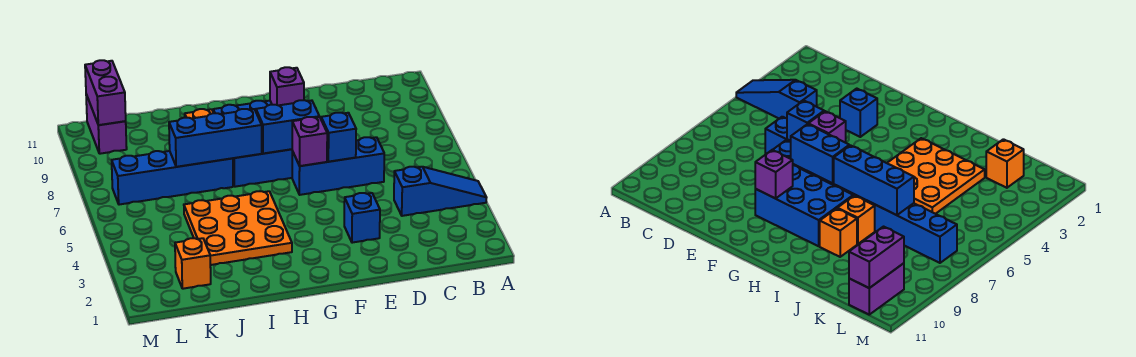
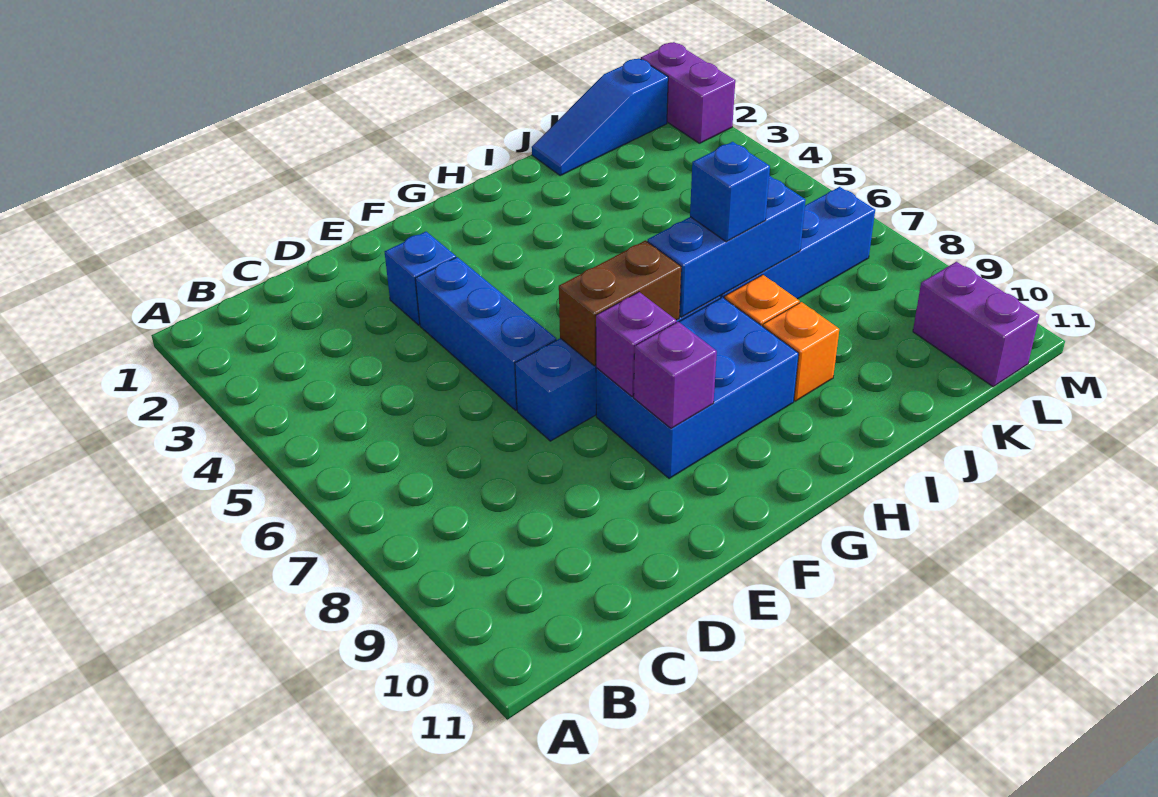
blue 1x3 slope [394,167,487,216] -> blue 1x3 slope moved to [532,58,668,176]
blue 1x3 brick [292,137,384,195] -> blue 1x3 brick turned to [415,257,556,410]
blue 1x1 brick [321,113,356,162] -> blue 1x1 brick moved to [690,142,770,242]
purple 1x1 brick [292,117,327,166] -> purple 1x1 brick moved to [596,292,676,396]
blue 1x2 brick [256,100,319,154] -> brown 1x2 brick [559,240,681,366]
orange 3x3 plate [184,191,292,265] -> none
orange 1x1 brick [175,238,211,289] -> none
purple 1x2 brick [85,60,126,125] -> purple 1x2 brick moved to [641,42,735,143]

